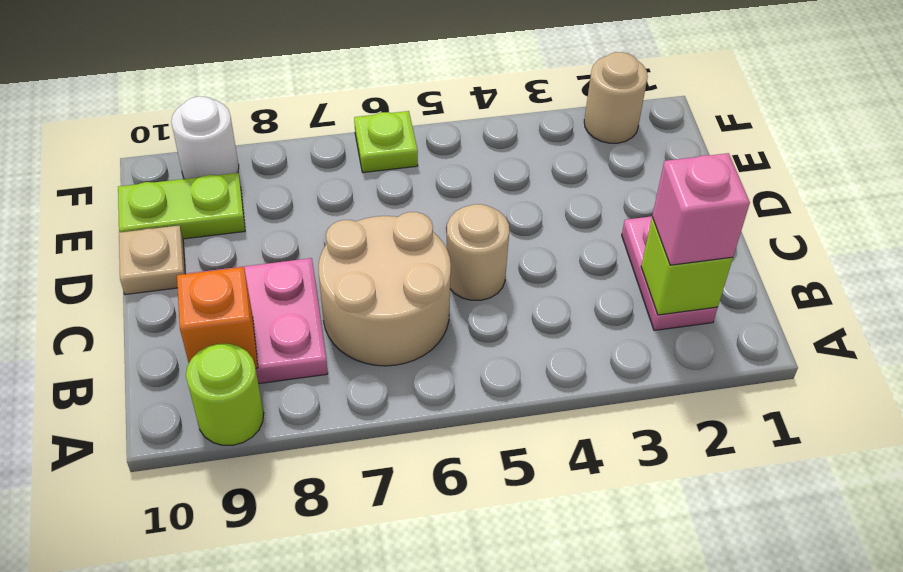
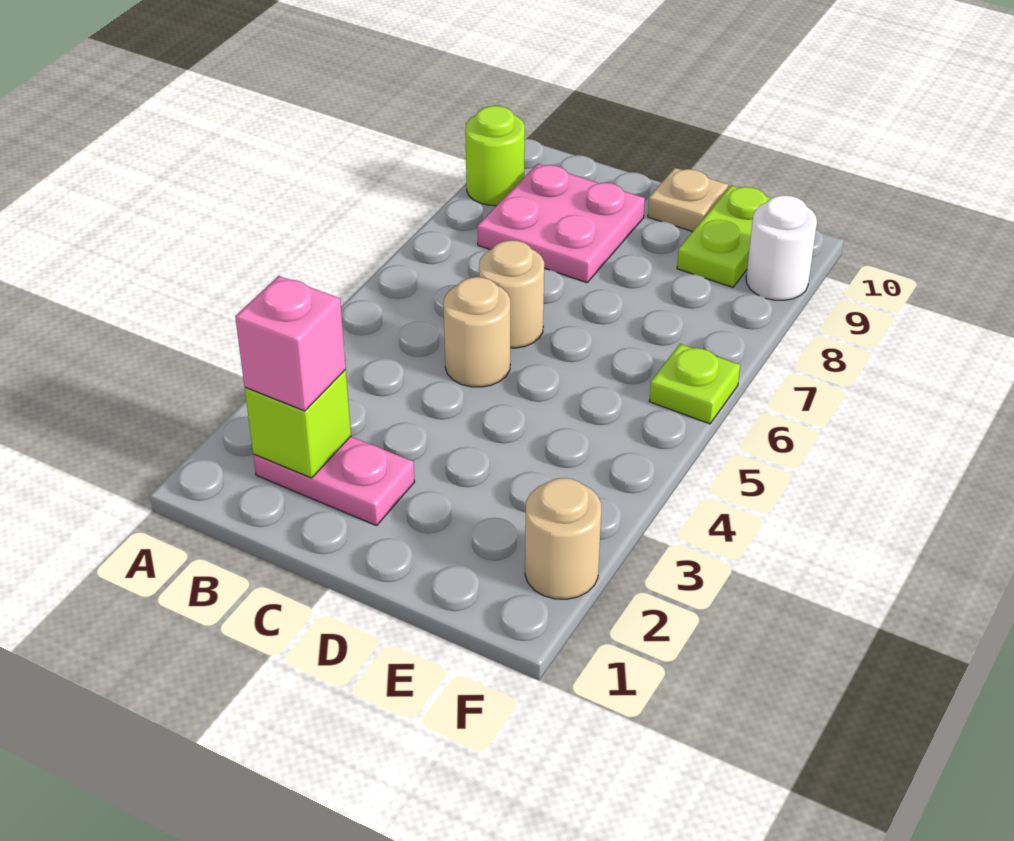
tan 2x2 round brick [318,212,451,366] -> tan 1x1 round brick [479,240,544,348]
orange 1x1 brick [177,267,258,368] -> none

